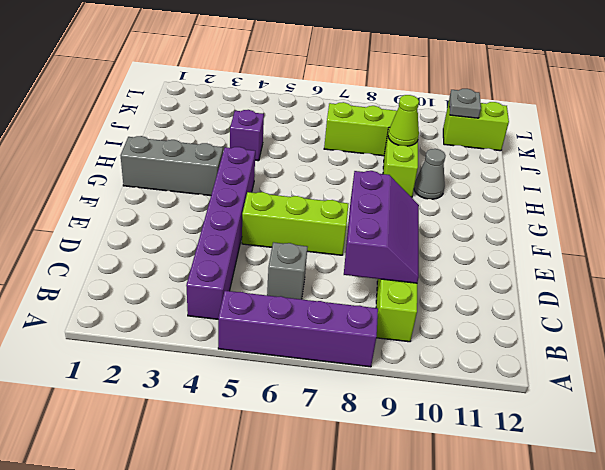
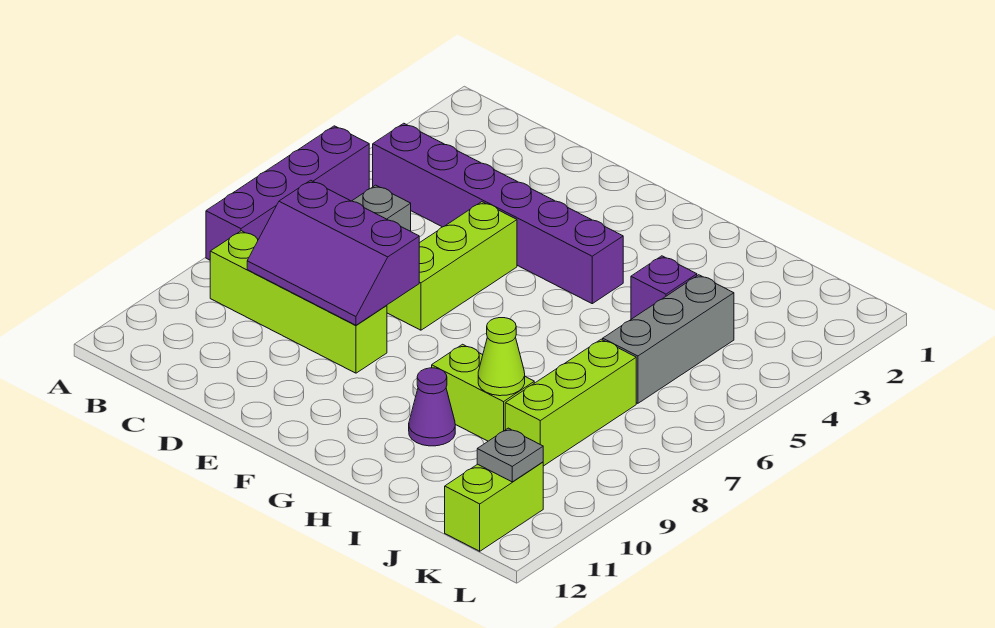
grey 1x3 brick [121,136,223,196] -> grey 1x3 brick moved to [603,275,734,403]
grey 1x1 cone [414,149,446,199] -> purple 1x1 cone [409,368,455,446]

